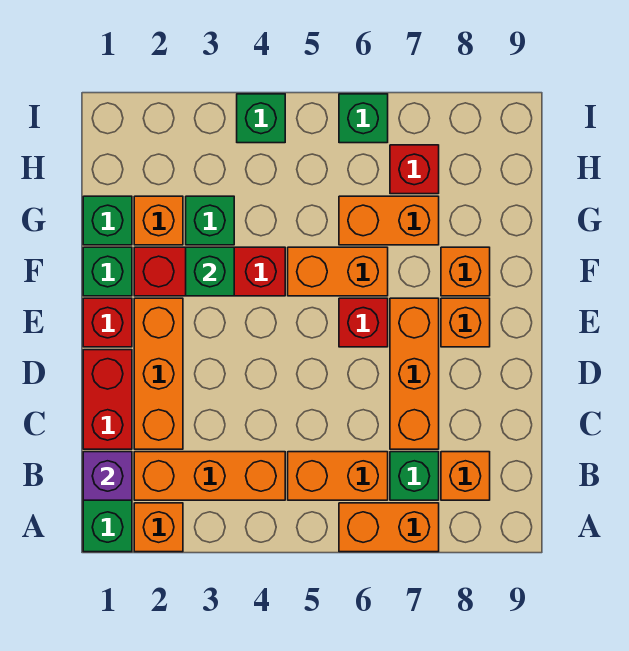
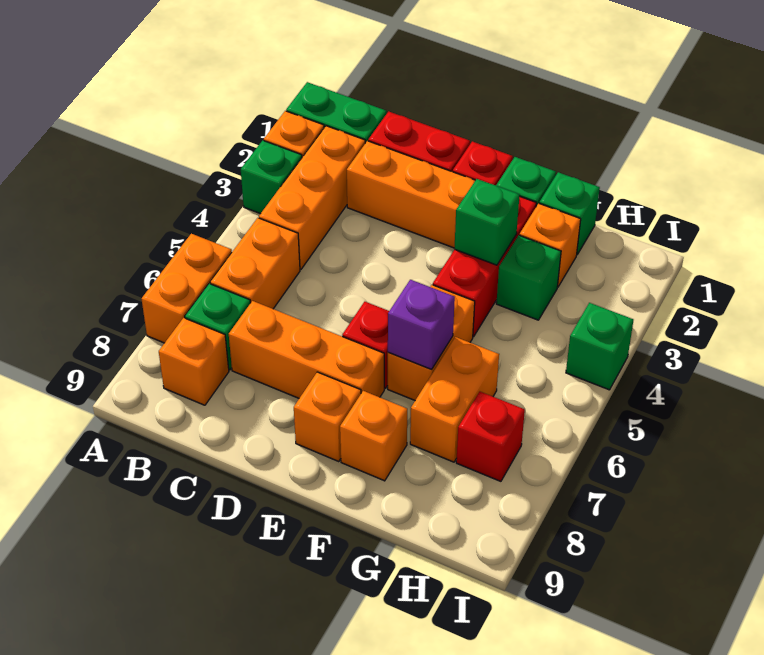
purple 1x1 brick [83,452,132,500] -> purple 1x1 brick moved to [388,280,455,370]
green 1x1 brick [339,94,388,143] -> green 1x1 brick moved to [241,140,302,214]

